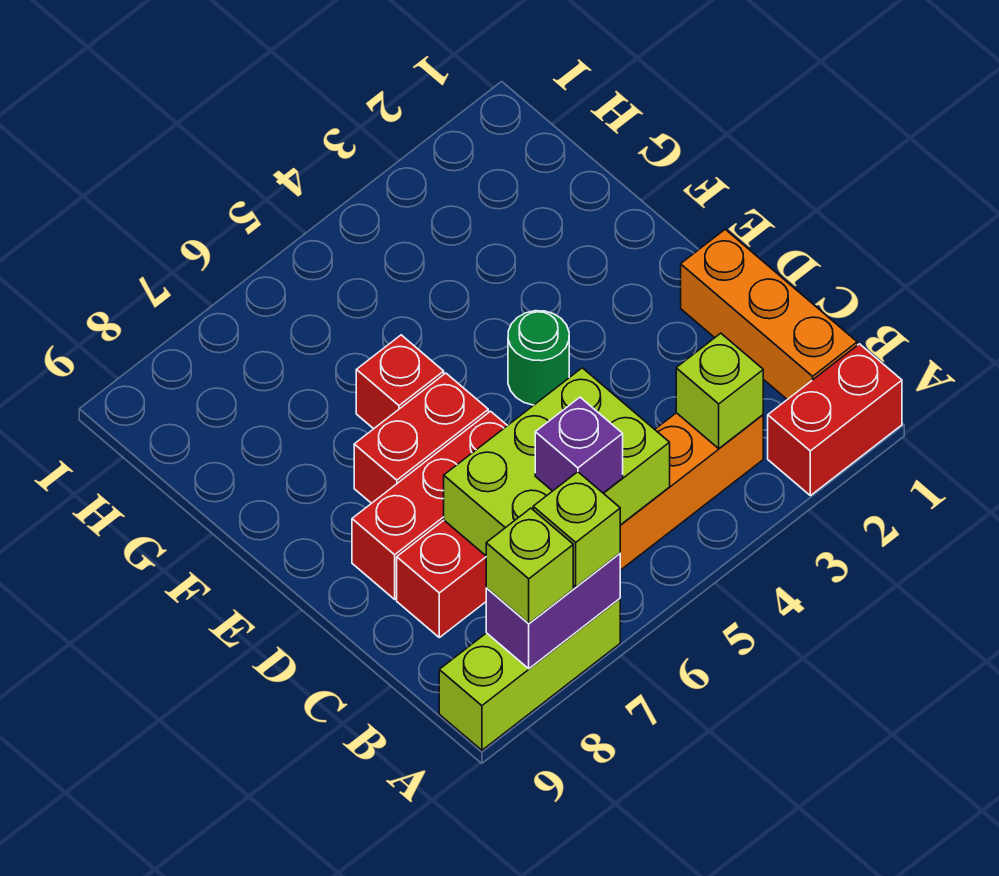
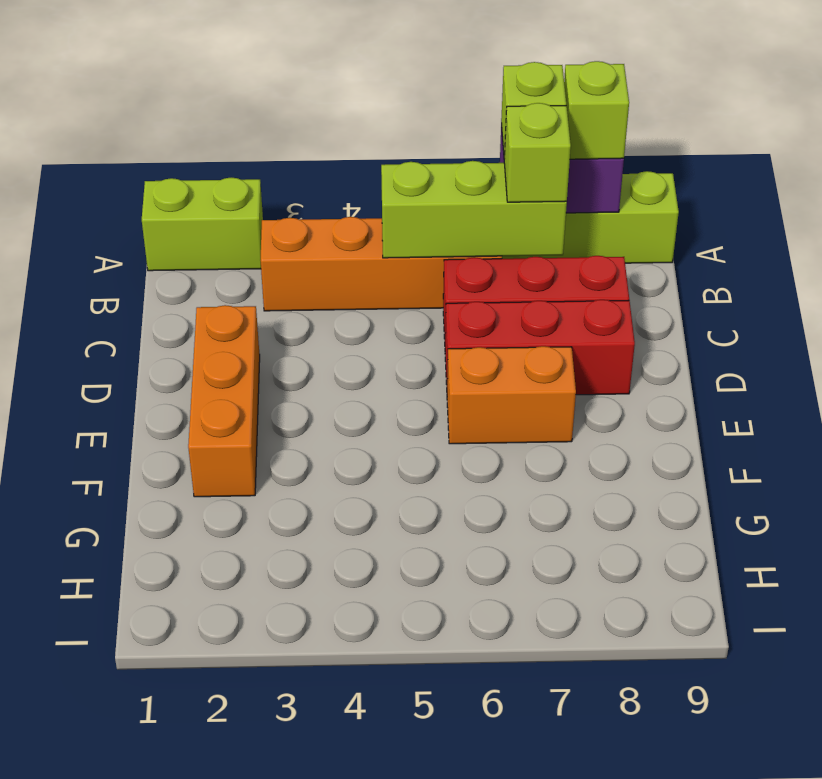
red 1x2 brick [768,344,902,496] -> lime 1x2 brick [142,178,263,271]
orange 1x3 brick [681,229,857,400] -> orange 1x3 brick moved to [188,305,260,497]
lime 1x1 brick [676,333,763,448] -> lime 1x1 brick moved to [504,103,571,202]
lime 2x3 brick [444,368,670,556] -> lime 1x3 brick [381,161,567,258]
purple 1x1 brick [535,397,623,493] -> none
green 1x1 round brick [508,311,569,405] -> none
red 1x2 brick [354,373,488,503] -> orange 1x2 brick [447,346,576,444]
red 1x1 brick [356,335,444,429] -> none

